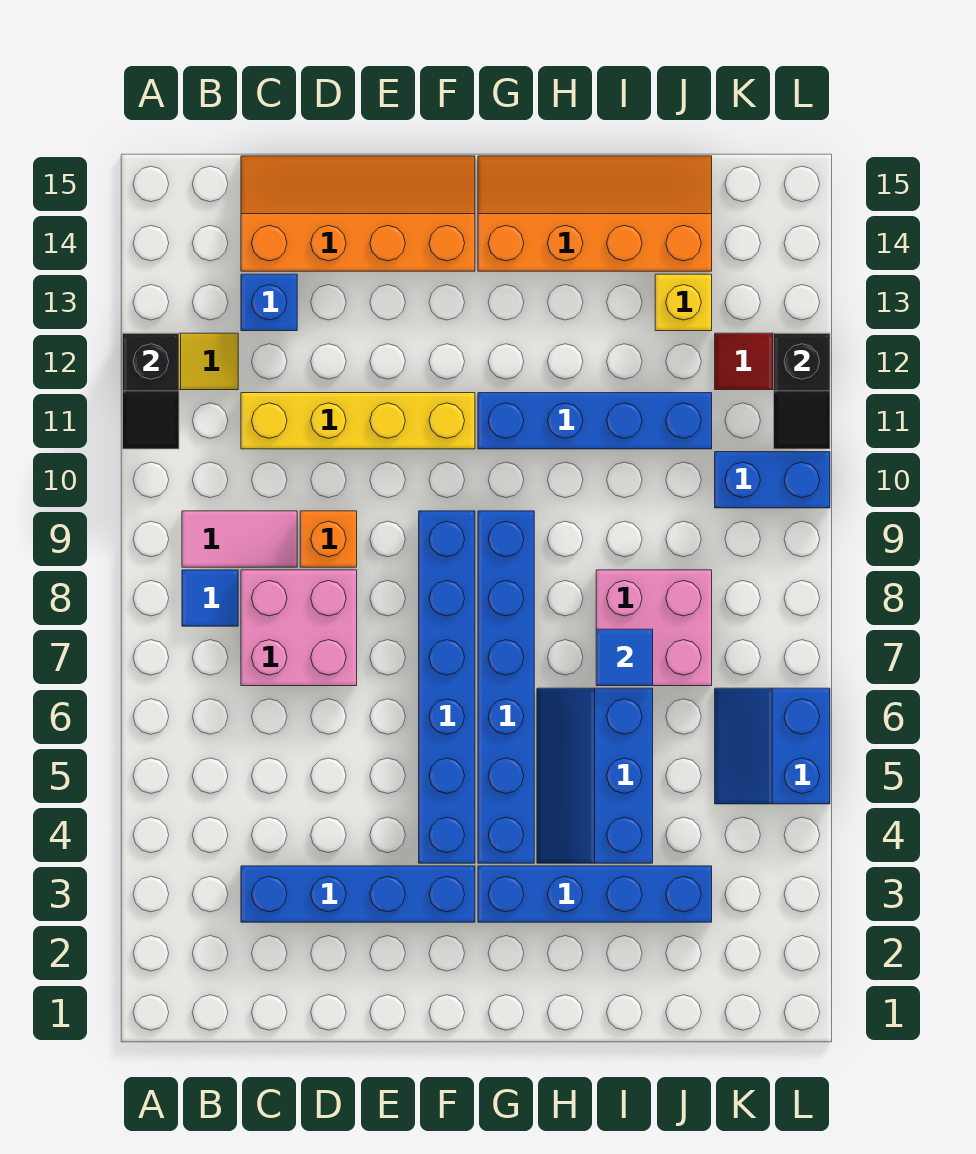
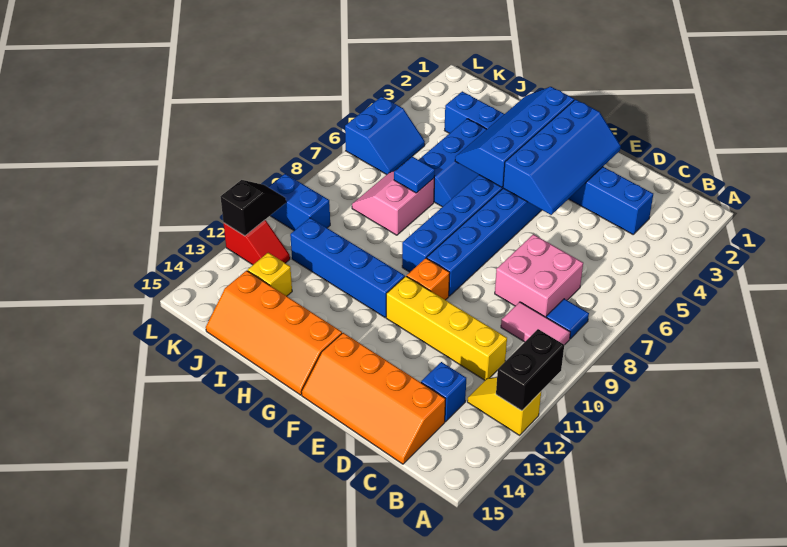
black 1x2 slope [123,333,179,449] -> black 1x2 brick [496,329,564,411]
orange 1x1 brick [300,511,357,567] -> orange 1x1 brick moved to [407,258,450,300]
none -> blue 2x4 slope [503,99,621,215]
none -> blue 2x4 slope [455,87,574,187]
pink 2x2 brick [596,570,712,686] -> pink 2x2 slope [352,171,434,235]

